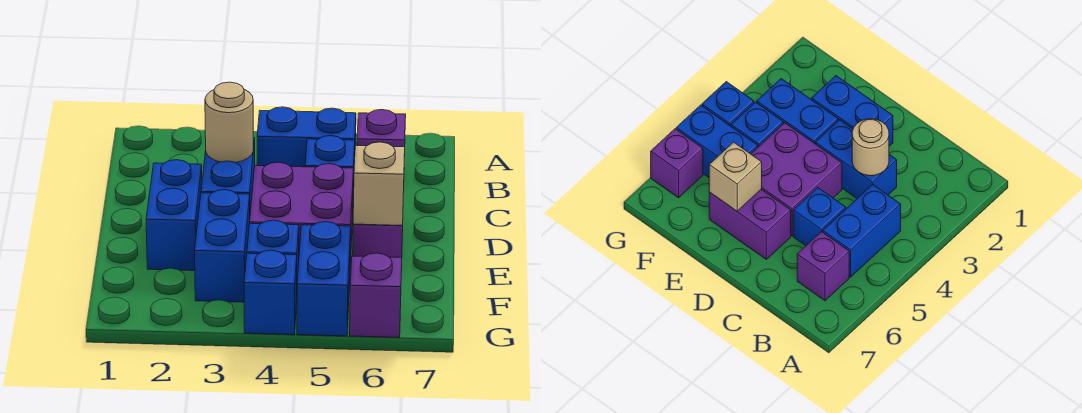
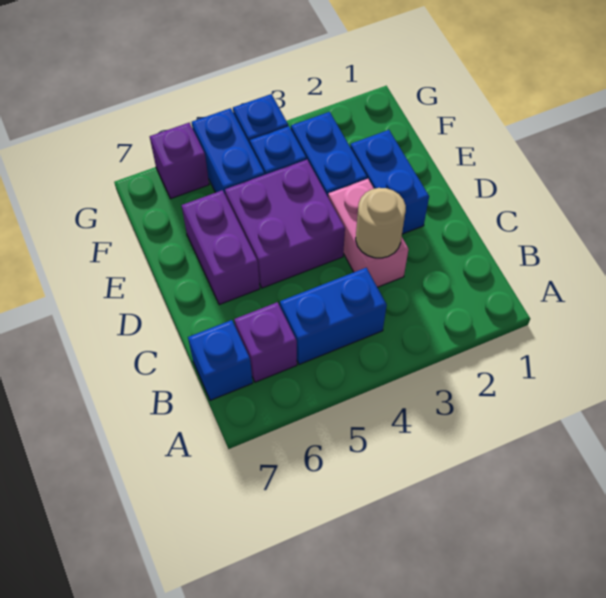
blue 1x2 brick [201,138,255,212] -> pink 1x2 brick [328,179,409,287]
blue 1x1 brick [305,136,355,199] -> blue 1x1 brick moved to [188,320,253,400]
tan 1x1 brick [353,142,405,226] -> none

